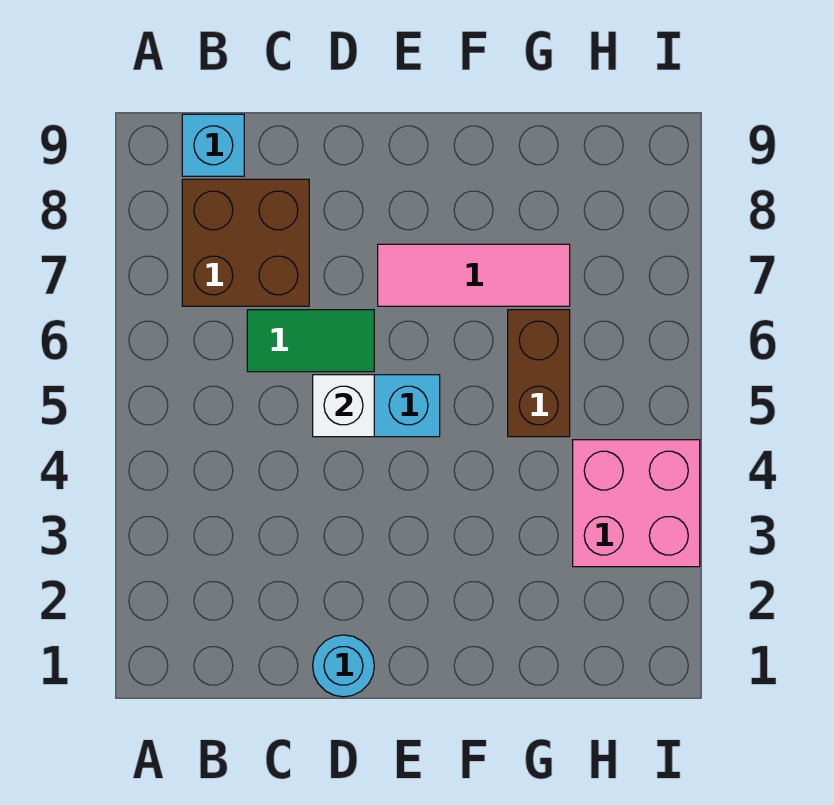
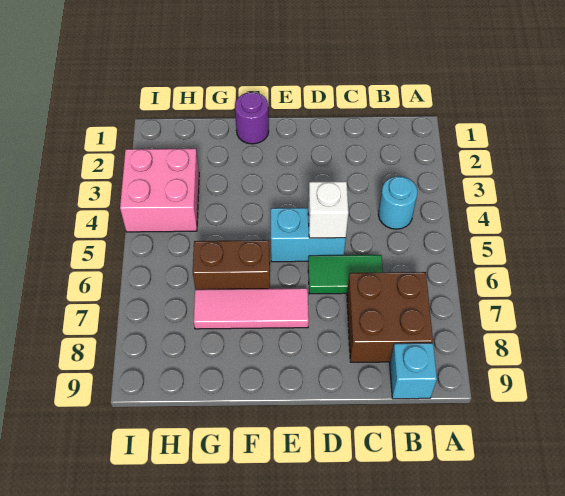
cyan 1x1 round brick [313,635,374,697] -> cyan 1x1 round brick moved to [378,176,418,229]
none -> purple 1x1 round brick [235,92,269,144]
brown 1x2 brick [508,310,570,437] -> brown 1x2 brick turned to [193,240,270,290]

